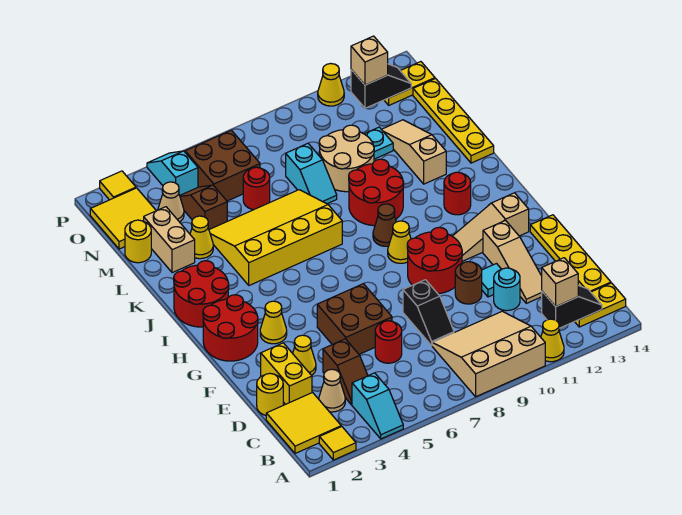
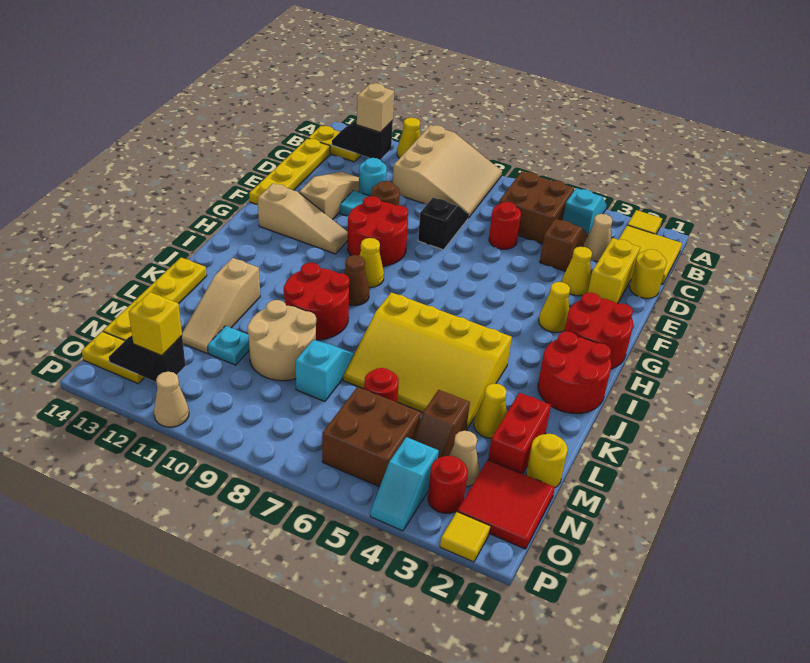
tan 3x3 slope [432,311,545,397] -> tan 3x3 slope turned to [393,125,502,218]
brown 2x2 brick [317,284,392,354] -> brown 2x2 brick moved to [499,171,574,244]
red 1x1 round brick [444,172,471,215] -> red 1x1 round brick moved to [428,456,468,513]
tan 1x2 brick [144,207,195,273] -> red 1x2 brick [488,393,551,474]
yellow 2x2 tile [90,188,156,249] -> red 2x2 tile [457,460,555,549]
tan 1x1 brick [351,36,388,85] -> yellow 1x1 brick [129,292,182,356]
yellow 1x1 cone [318,64,344,106] -> tan 1x1 cone [154,372,189,427]

